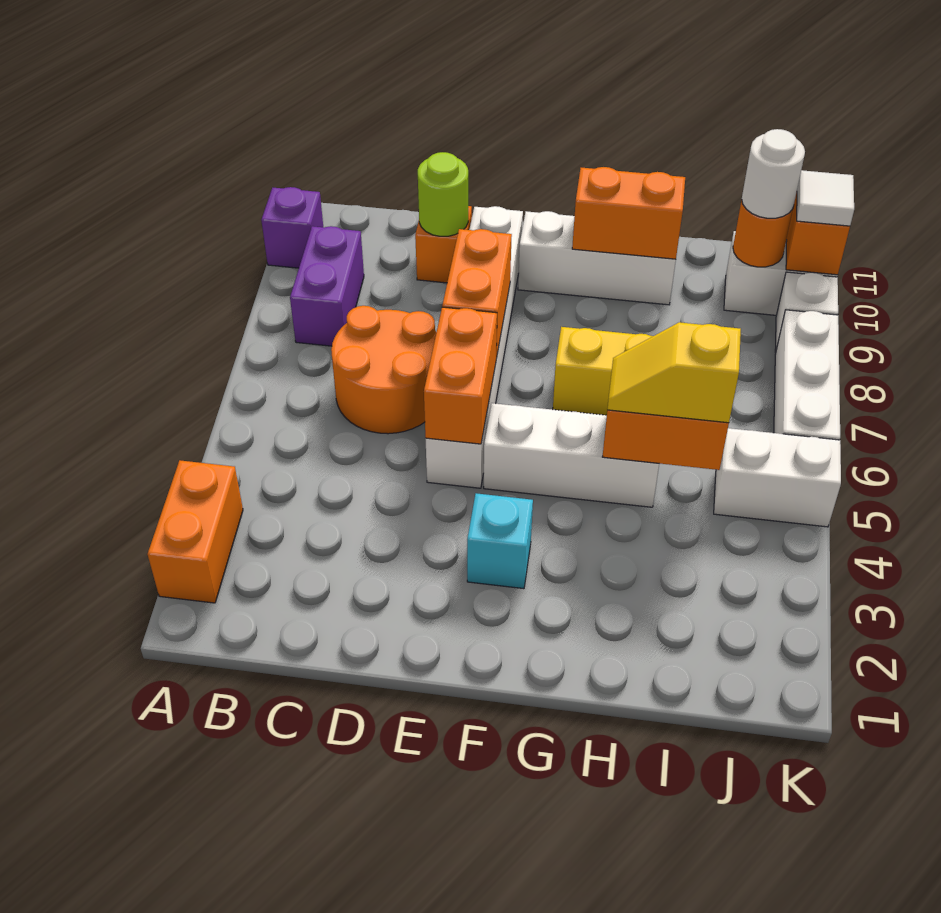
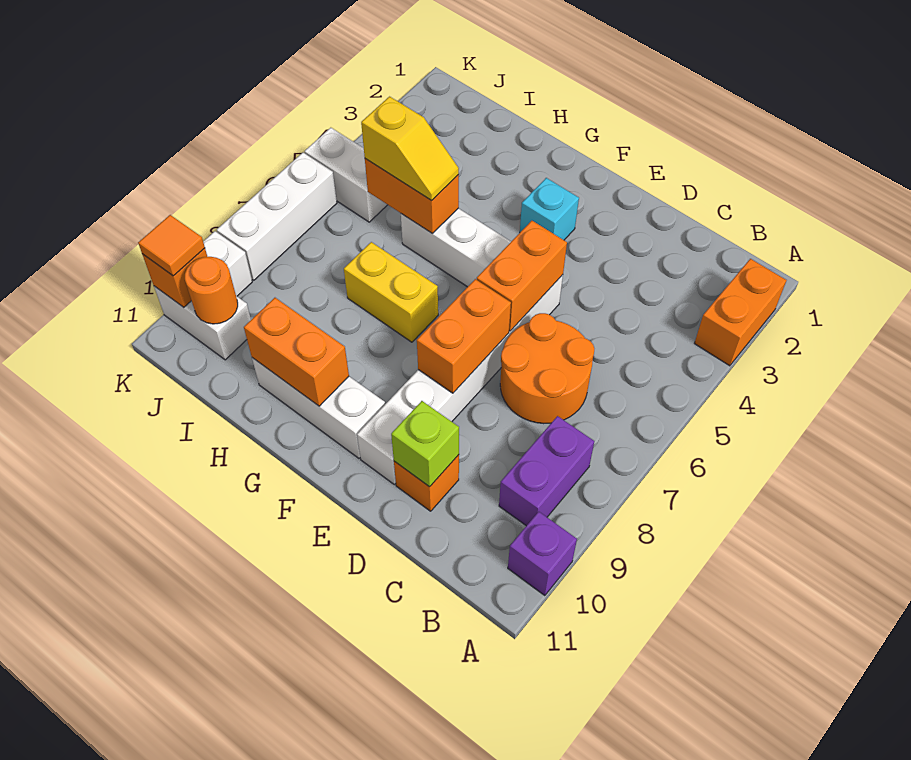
lime 1x1 round brick [418,152,468,236] -> lime 1x1 brick [391,401,459,487]
white 1x1 round brick [742,129,805,218] -> none
white 1x1 tile [797,170,854,226] -> orange 1x1 tile [138,215,205,276]

